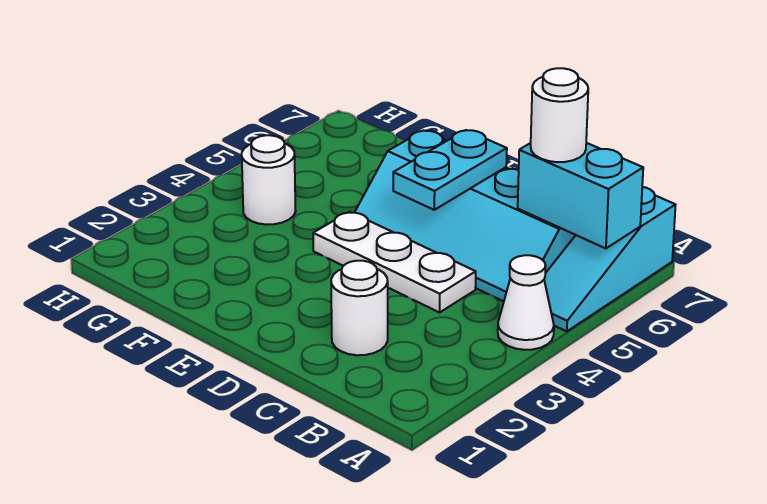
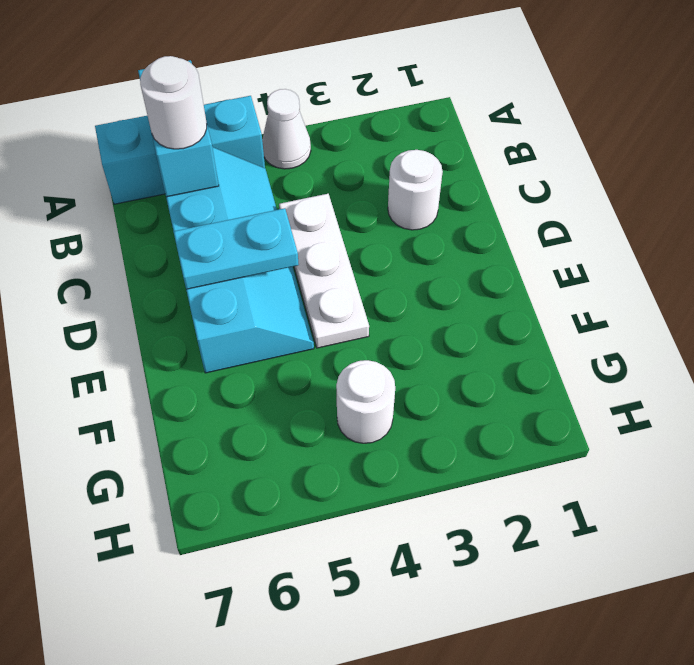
cyan 1x3 slope [544,187,676,331] -> cyan 1x3 brick [95,96,265,204]

